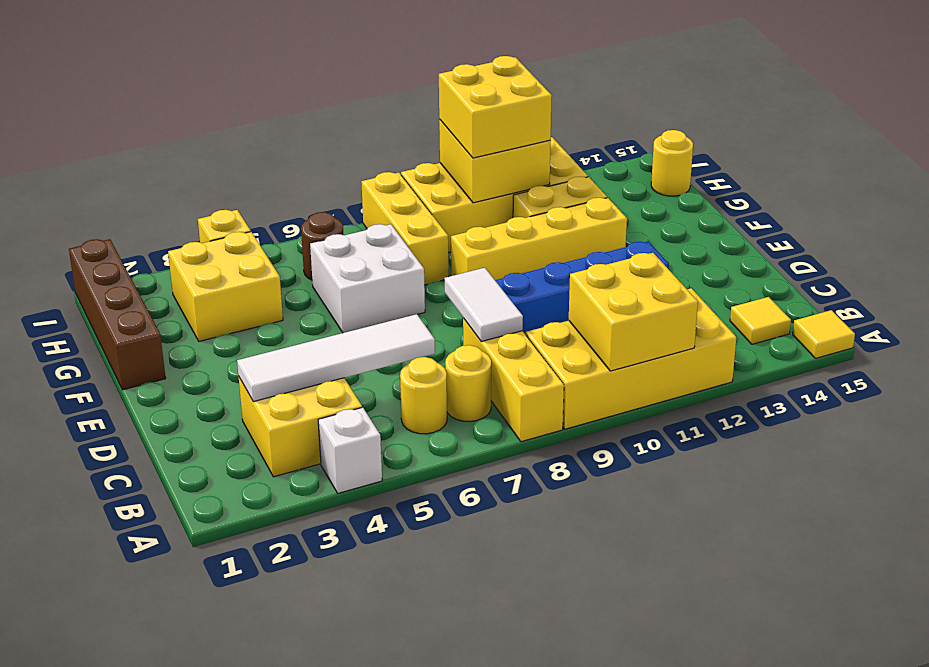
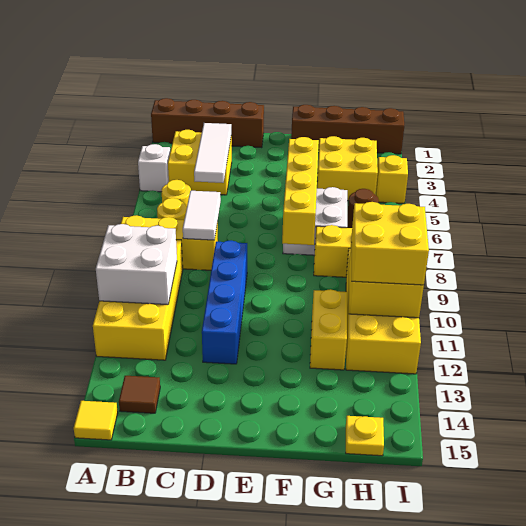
none -> brown 1x4 brick [151,98,264,148]
yellow 2x2 brick [569,253,698,371] -> white 2x2 brick [96,224,177,305]
yellow 1x1 tile [730,297,791,344] -> brown 1x1 tile [119,376,160,413]
white 1x4 tile [237,314,435,402] -> white 1x3 tile [194,123,231,183]
white 1x2 tile [444,268,523,341] -> white 1x2 tile turned to [183,191,221,240]
yellow 1x4 brick [451,198,627,280] -> yellow 1x4 brick moved to [282,137,319,245]
yellow 1x1 round brick [651,130,693,196] -> yellow 1x1 plate [346,416,384,456]

